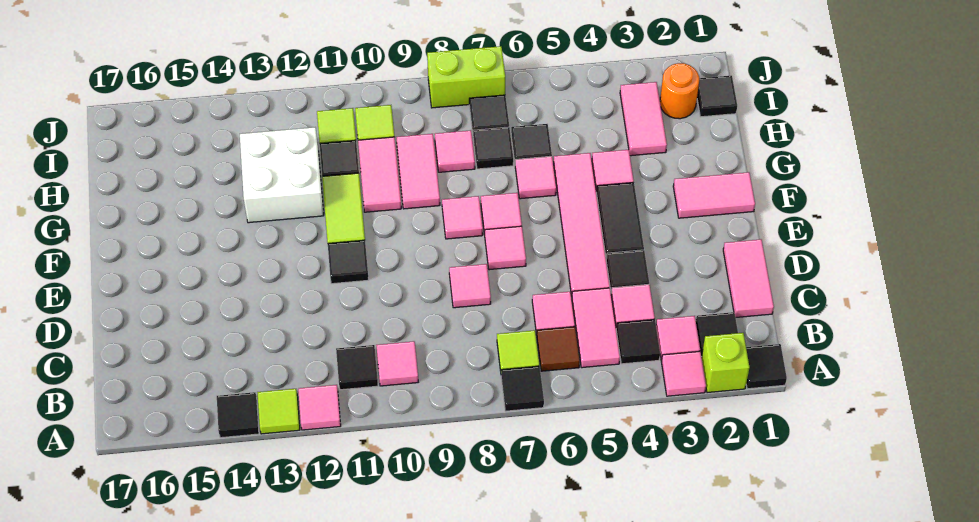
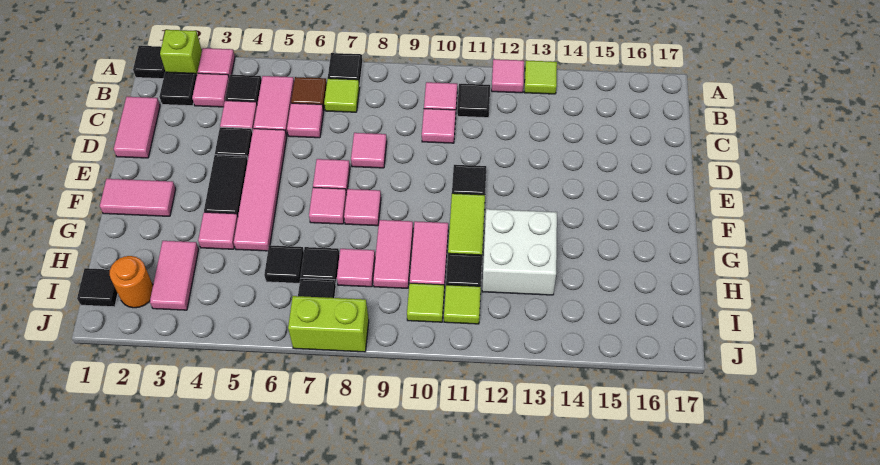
black 1x1 tile [217,392,259,438] -> none
pink 1x1 tile [515,156,556,199] -> pink 1x1 tile moved to [422,109,456,143]

